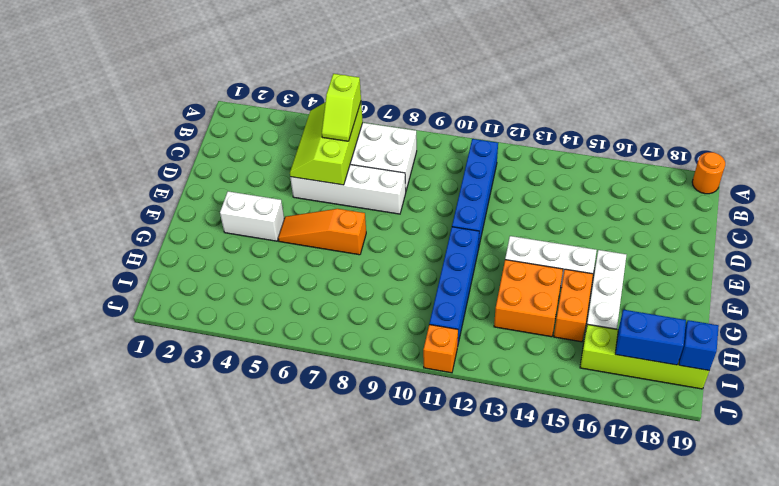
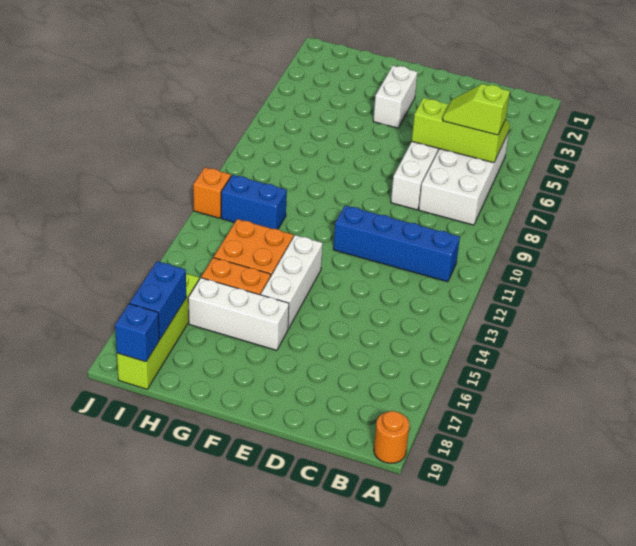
orange 1x3 slope [278,209,366,255] -> none
blue 1x4 brick [429,227,479,343] -> blue 1x2 brick [221,175,287,229]

